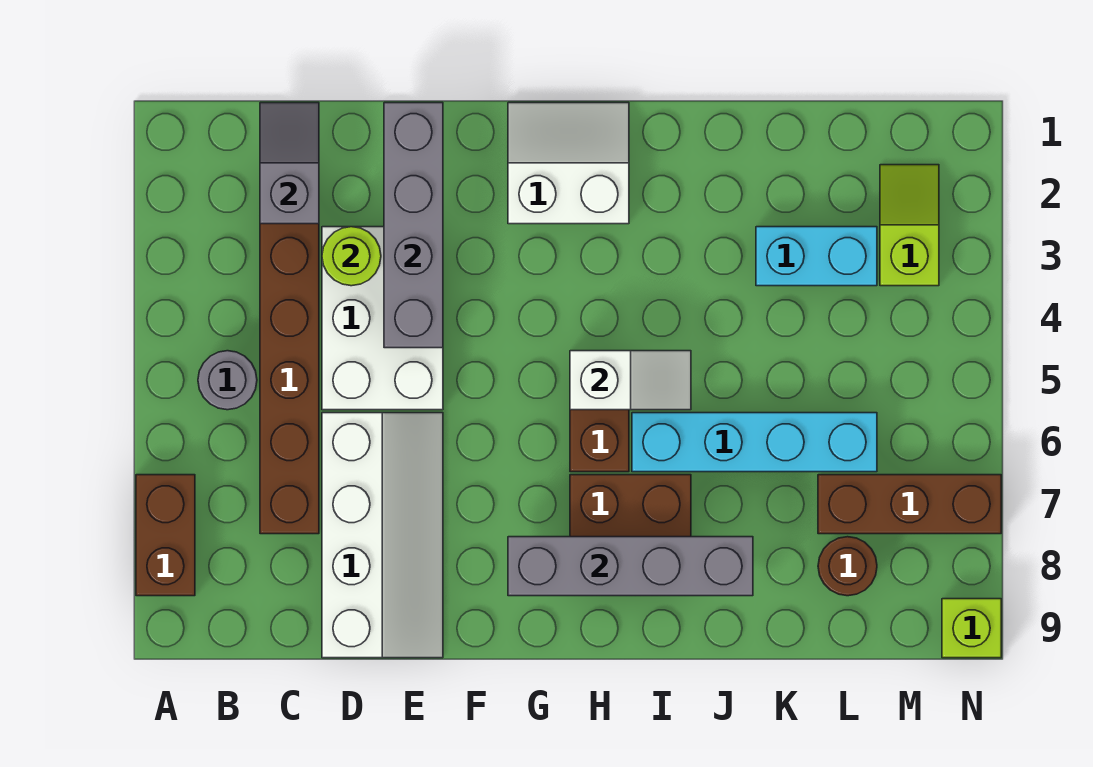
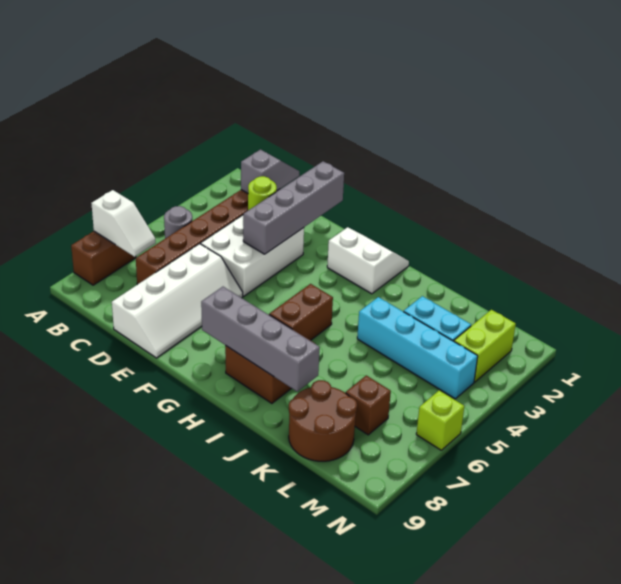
white 1x2 slope [570,351,691,410] -> white 1x2 slope moved to [91,190,156,257]
cyan 1x4 brick [632,413,877,472] -> cyan 1x4 brick moved to [357,297,478,399]
brown 1x3 brick [818,475,1001,534] -> brown 1x1 brick [346,375,391,435]
brown 1x1 round brick [818,537,877,596] -> brown 2x2 round brick [289,380,357,461]
lime 1x2 slope [880,165,939,286] -> lime 1x2 brick [454,310,516,382]
lime 1x1 brick [942,599,1001,658] -> lime 1x1 brick moved to [416,390,464,450]

